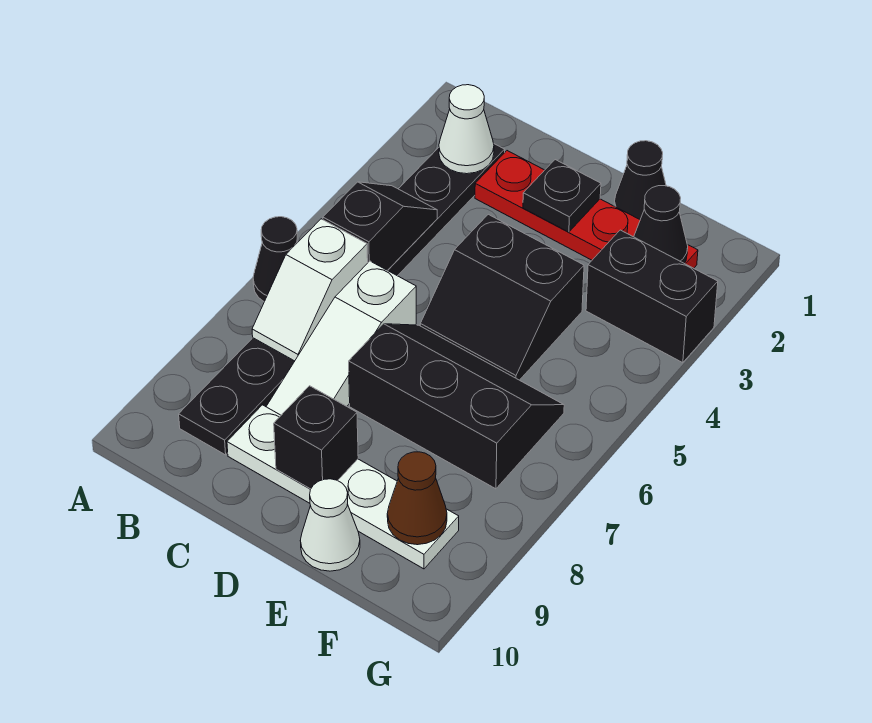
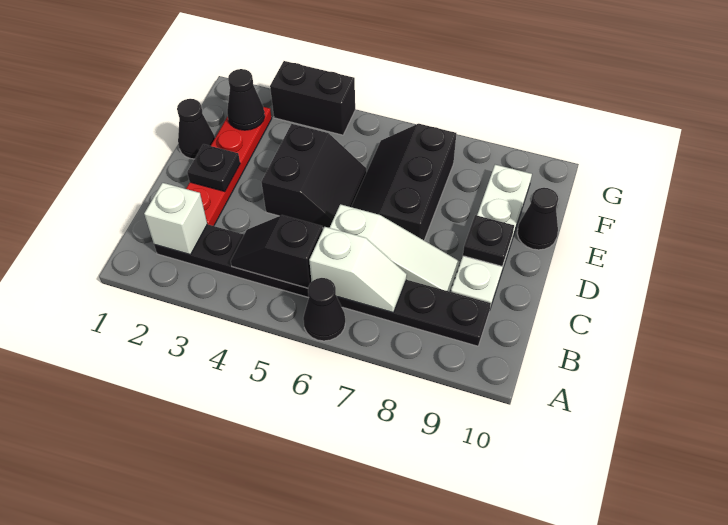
white 1x1 cone [439,85,494,174] -> white 1x1 brick [144,183,207,255]
black 1x1 brick [274,386,358,489] -> black 1x1 plate [463,215,514,266]
white 1x1 cone [300,479,360,571] -> black 1x1 cone [517,188,558,250]
black 1x2 brick [586,230,718,363] -> black 1x2 brick turned to [270,61,355,135]
brown 1x1 cone [387,452,447,545] -> none

